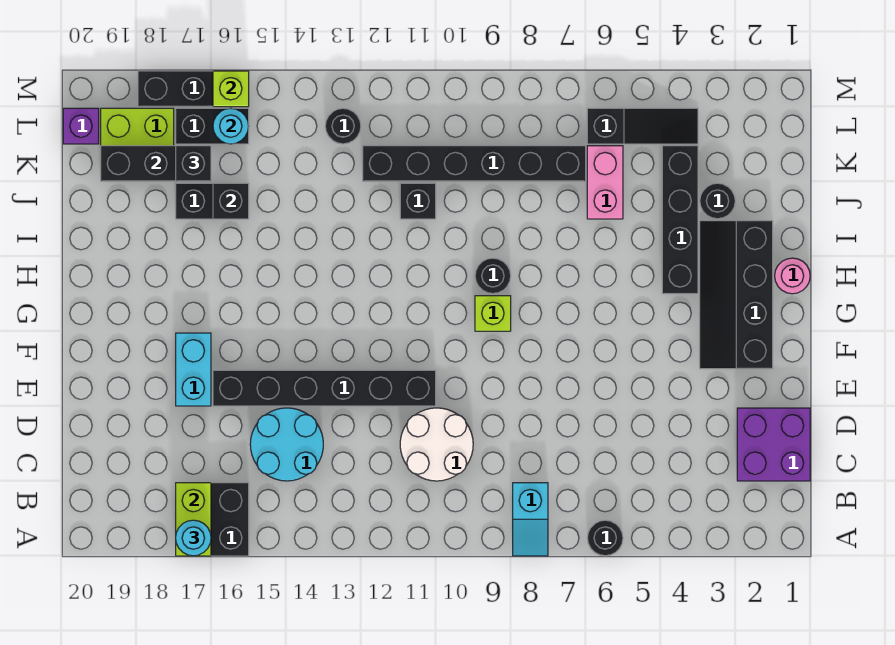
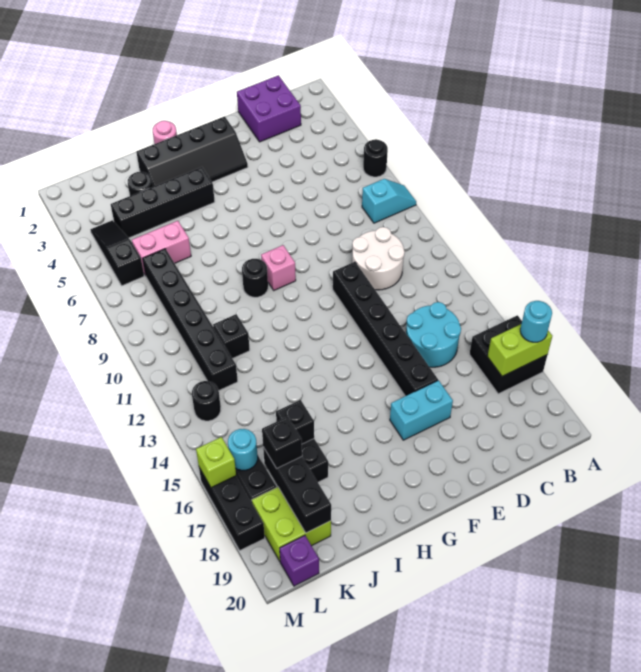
lime 1x1 brick [475,296,511,331] -> pink 1x1 brick [261,245,296,290]

